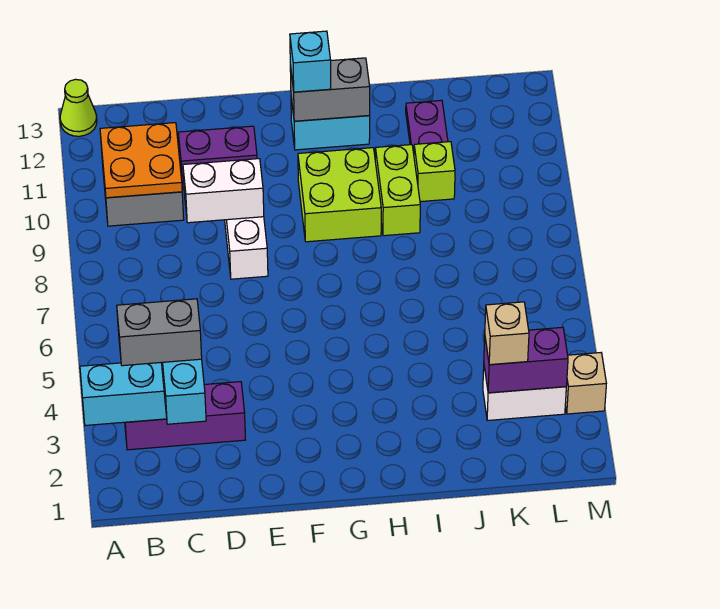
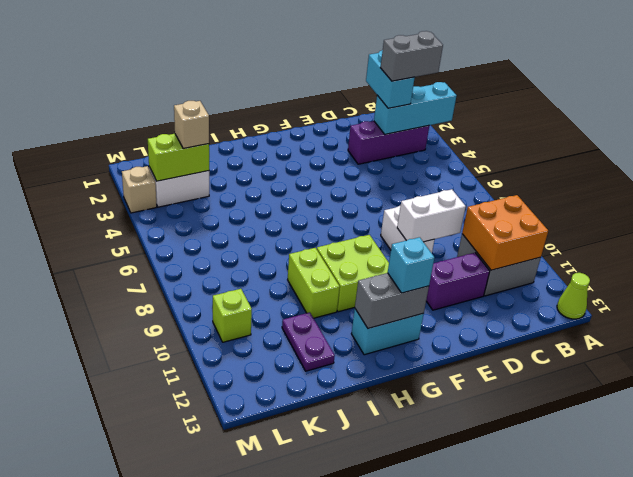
orange 2x2 plate [100,123,182,198] -> orange 2x2 brick [462,195,548,270]
lime 1x1 brick [414,142,455,202] -> lime 1x1 brick moved to [212,289,252,342]
purple 1x2 brick [484,327,568,393] -> lime 1x2 brick [148,134,209,181]

